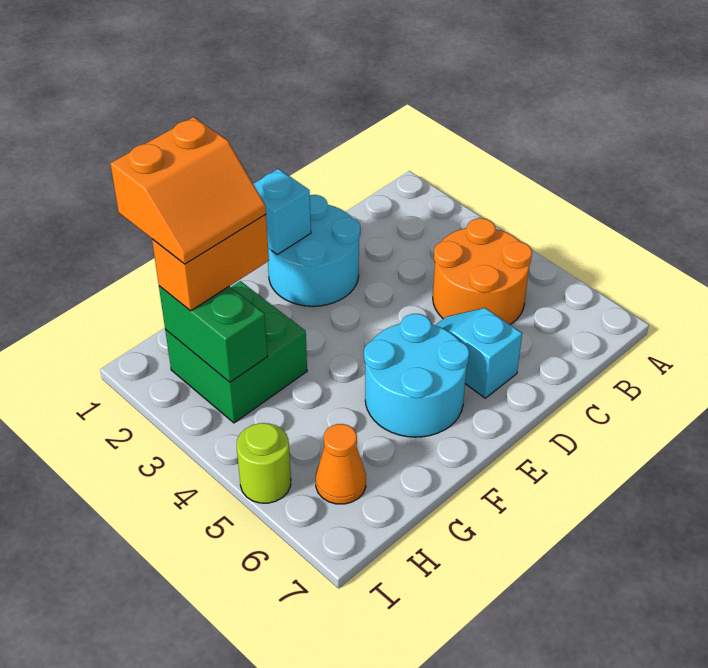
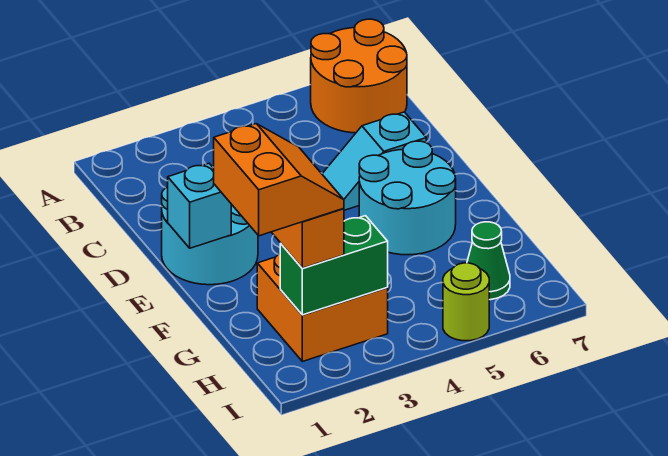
orange 2x2 round brick [433,218,532,324] -> orange 2x2 round brick moved to [311,19,407,133]
green 2x2 brick [165,281,307,423] -> orange 2x2 brick [257,254,388,361]
orange 1x1 cone [316,424,366,504] -> green 1x1 cone [467,222,510,300]

